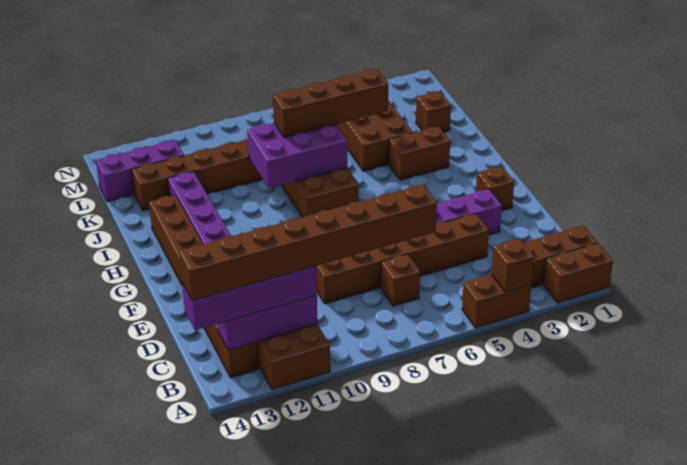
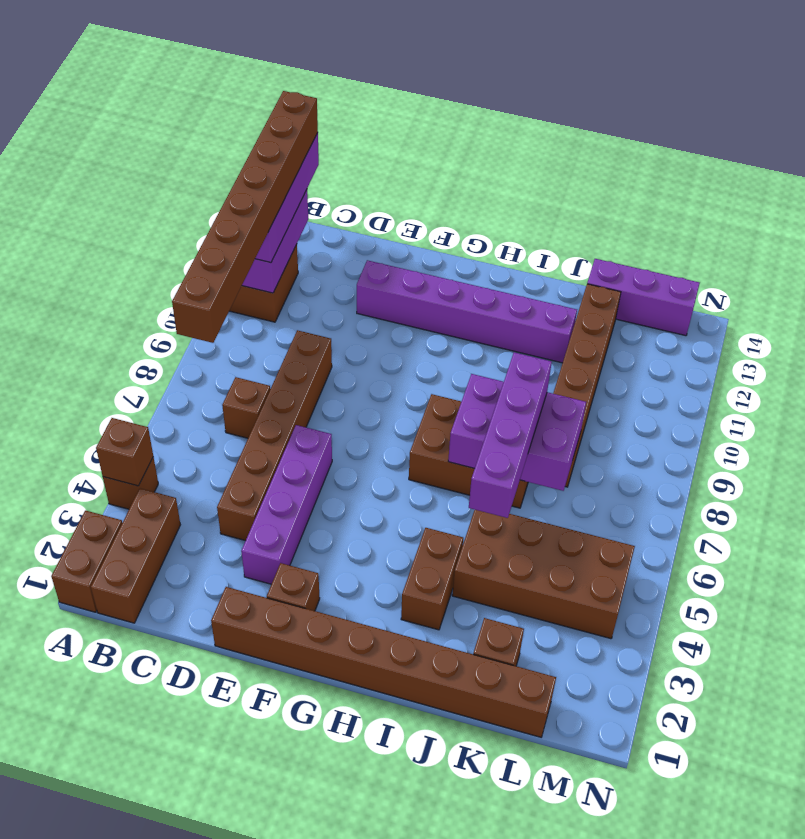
brown 1x2 brick [462,274,531,328] -> brown 1x1 brick [103,457,158,509]
brown 1x8 brick [149,195,259,378] -> brown 1x8 brick moved to [211,587,556,737]
purple 2x3 brick [247,123,347,188] -> purple 2x3 brick turned to [448,374,586,491]
brown 1x4 brick [273,69,388,137] -> purple 1x4 brick [469,352,552,518]
purple 1x3 brick [96,140,184,202] -> purple 1x3 brick turned to [587,259,700,336]

